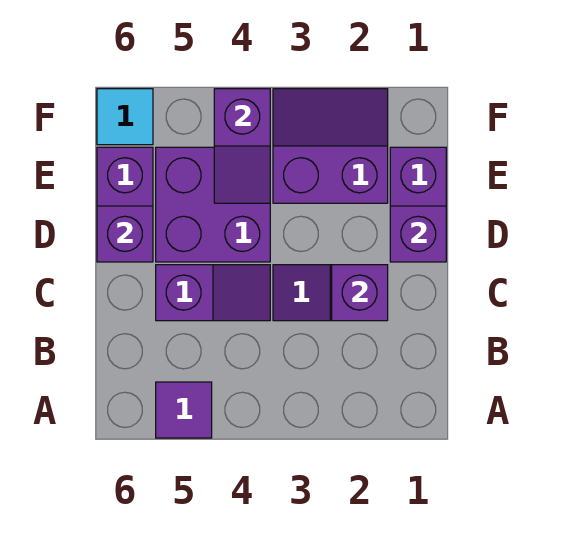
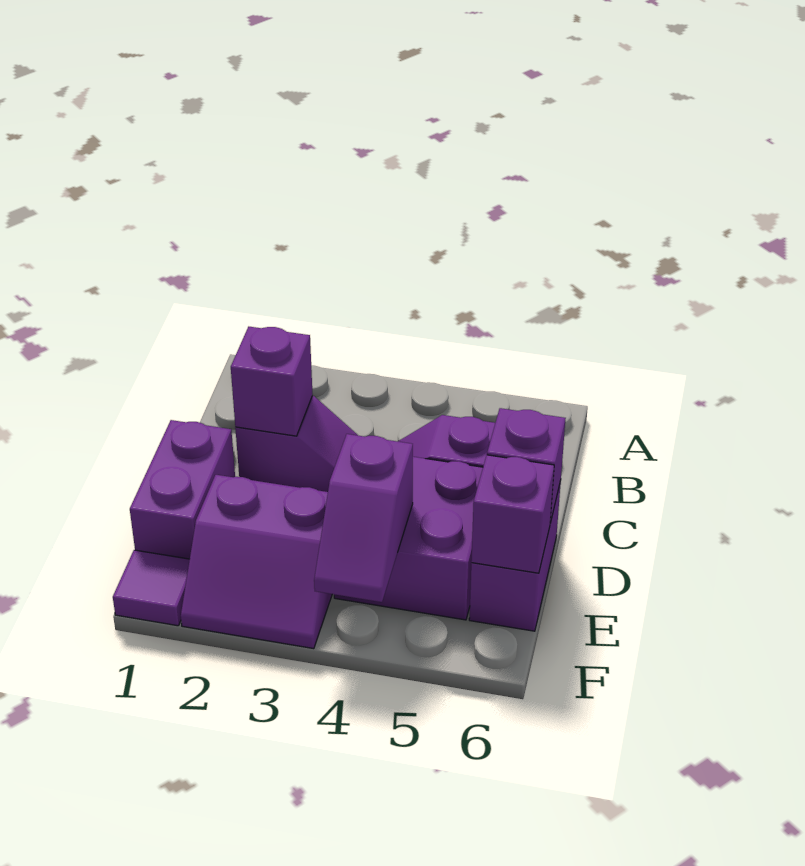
purple 1x1 tile [156,382,212,438] -> purple 1x1 tile moved to [113,550,190,626]
purple 1x1 brick [390,206,446,262] -> purple 1x1 brick moved to [471,455,554,573]
purple 1x2 slope [214,89,270,203] -> purple 1x2 slope turned to [314,434,413,602]
cyan 1x1 tile [97,89,153,145] -> none

